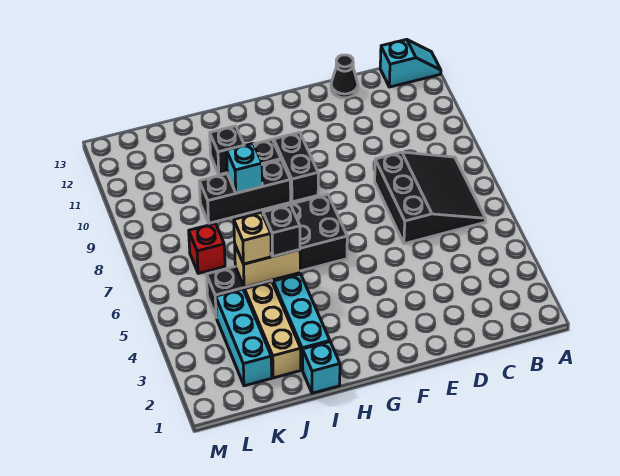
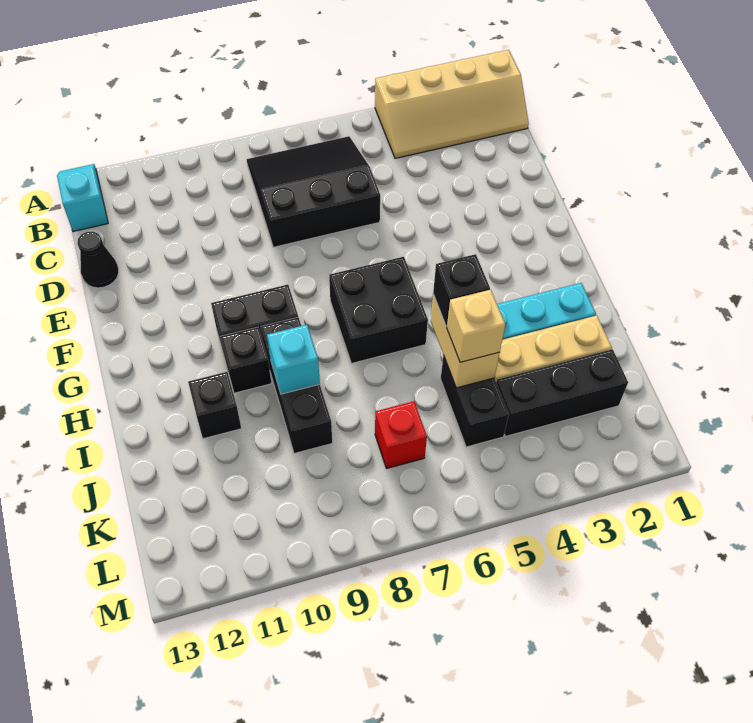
none -> tan 2x4 slope [375,50,529,158]
cyan 1x1 brick [303,342,340,393] -> none
cyan 1x3 brick [216,289,272,386] -> black 1x3 brick [496,349,628,436]

